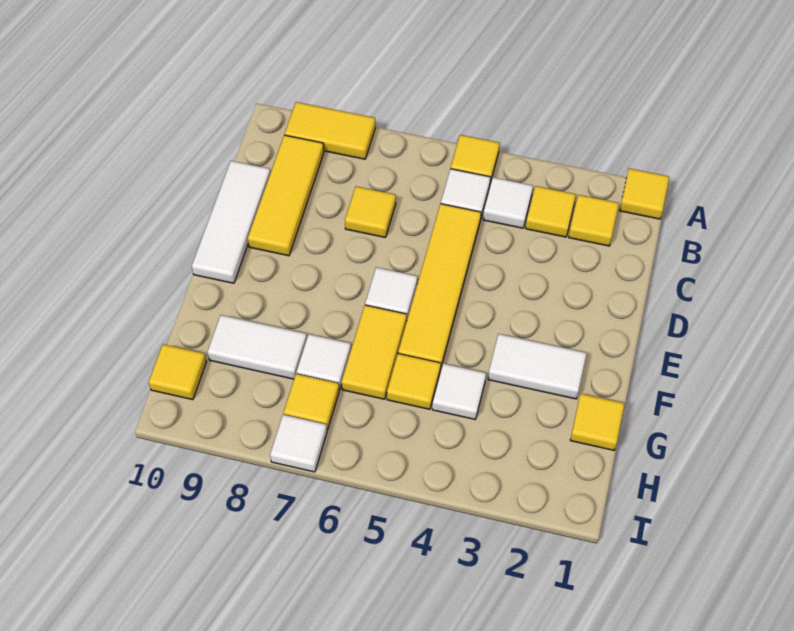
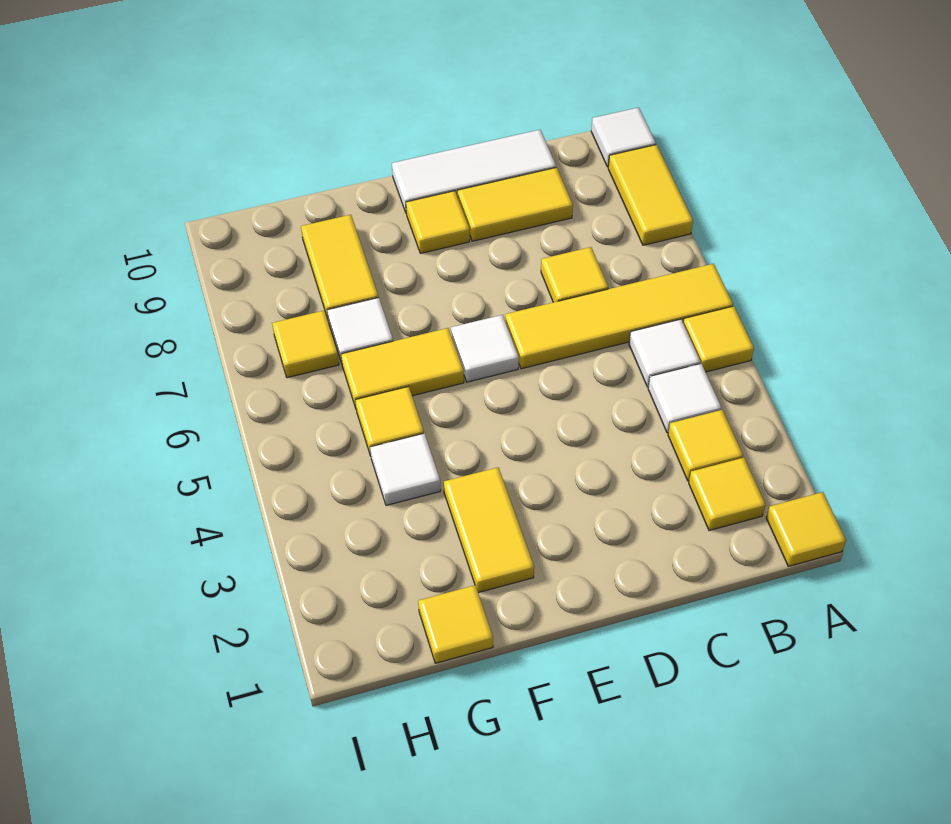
yellow 1x3 tile [248,135,324,256] -> yellow 1x2 tile [458,167,573,241]
yellow 1x4 tile [398,204,481,369] -> yellow 1x4 tile moved to [505,264,733,369]
white 1x2 tile [488,334,587,399] -> yellow 1x2 tile [444,467,534,593]
white 1x2 tile [207,315,307,379] -> yellow 1x2 tile [301,215,378,319]
yellow 1x1 tile [149,344,206,400] -> yellow 1x1 tile moved to [406,191,470,253]
white 1x1 tile [270,415,327,472] -> white 1x1 tile moved to [591,107,656,167]

